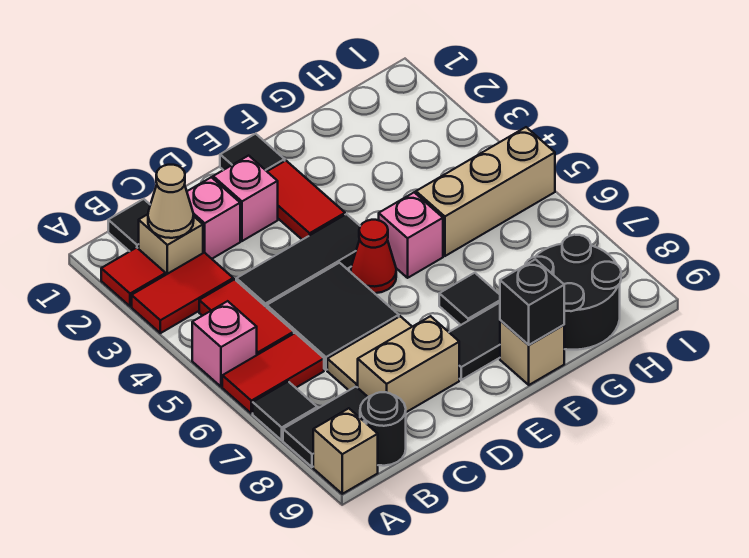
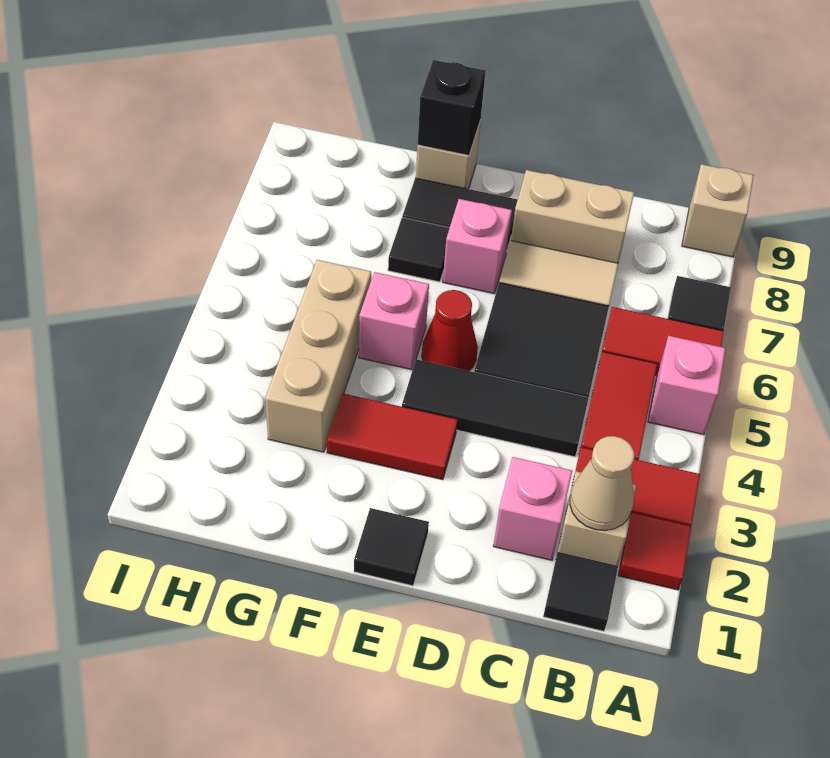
black 1x2 tile [283,387,368,467] -> none
black 1x1 round brick [360,392,406,466] -> none
pink 1x1 brick [213,156,278,241] -> pink 1x1 brick moved to [443,199,512,294]
red 1x2 tile [267,161,345,240] -> red 1x2 tile turned to [327,394,458,480]
tan 1x3 brick [416,127,555,256] -> tan 1x3 brick turned to [265,260,371,452]
black 2x2 round brick [525,235,621,350] -> none

